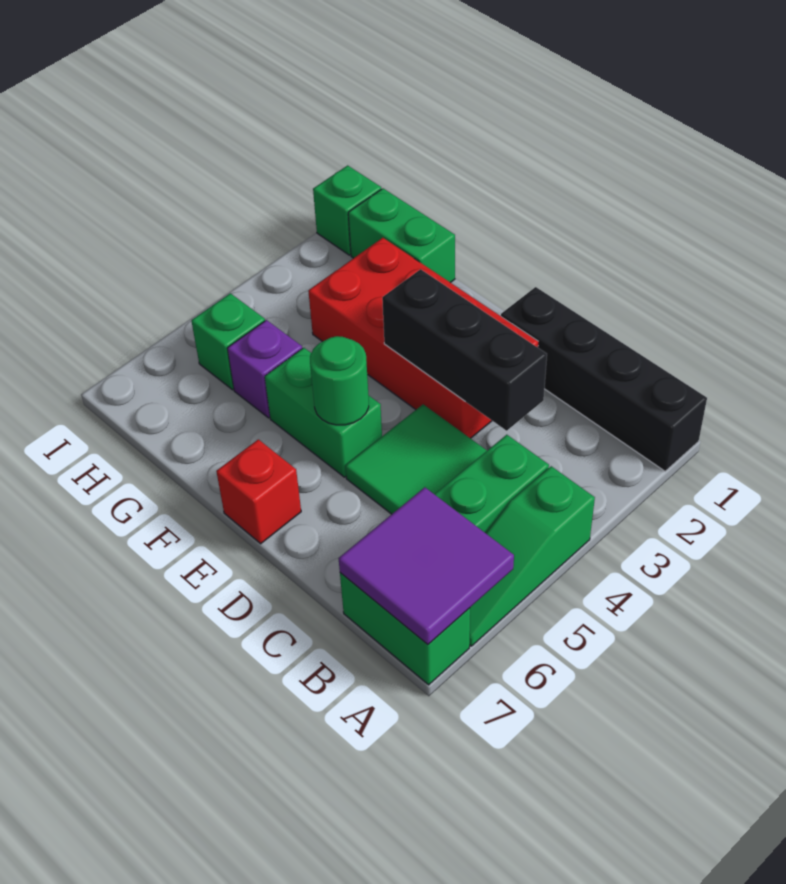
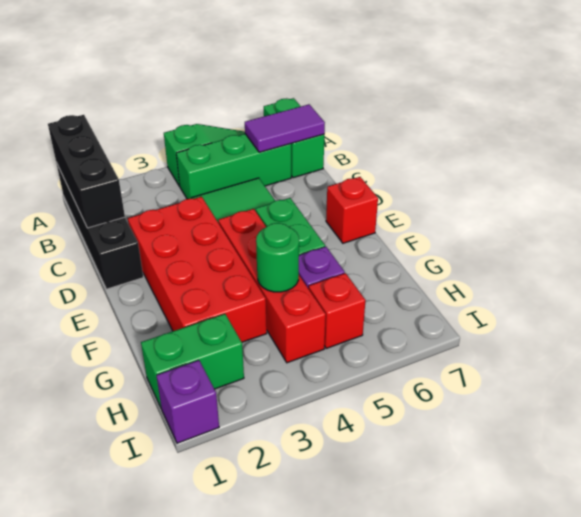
purple 2x2 tile [338,487,514,644] -> purple 1x2 tile [245,104,325,152]
black 1x3 brick [382,269,547,431] -> black 1x3 brick moved to [48,115,125,228]
none -> red 1x4 brick [218,209,326,363]
green 1x1 round brick [310,336,369,425] -> green 1x1 round brick moved to [256,223,299,292]
green 1x2 brick [348,188,455,283] -> green 1x2 brick turned to [141,314,244,407]
green 1x1 brick [191,293,265,390] -> red 1x1 brick [309,273,366,348]
green 1x1 brick [313,165,381,255] -> purple 1x1 brick [156,360,219,443]

